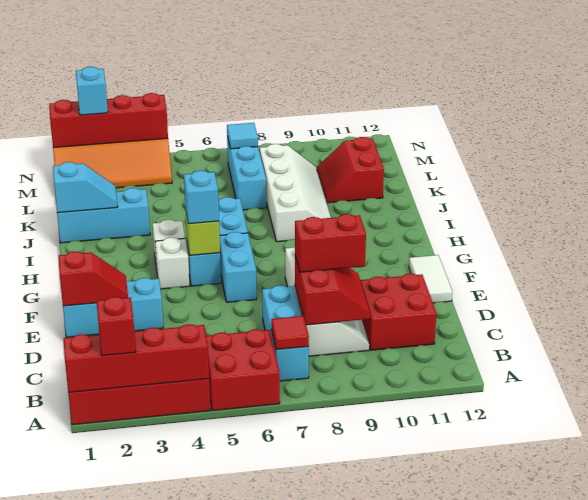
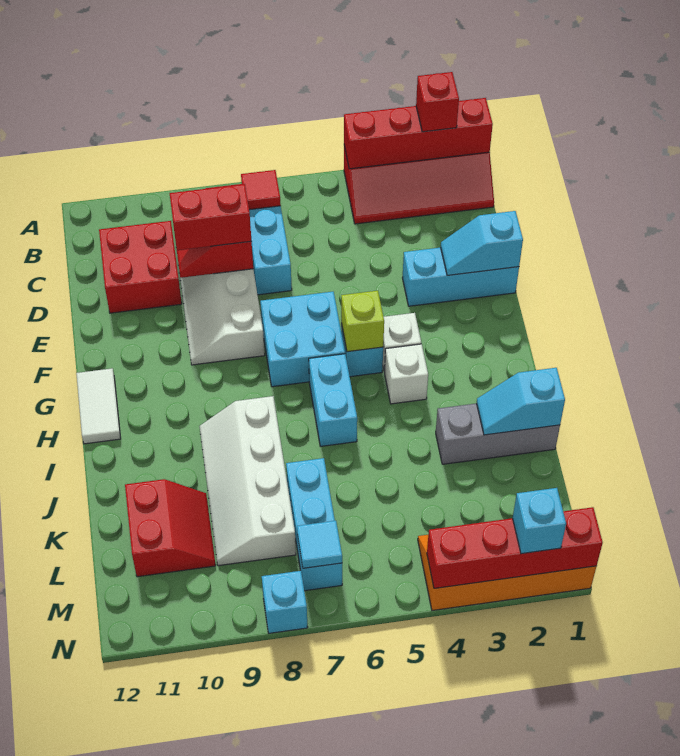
red 2x2 brick [206,329,280,411] -> none
red 1x2 slope [59,252,128,306] -> cyan 1x2 slope [441,211,523,276]
white 1x2 tile [409,255,452,303] -> white 1x2 tile moved to [76,368,121,444]
cyan 1x2 brick [220,232,257,302] -> cyan 2x2 brick [260,292,345,387]
cyan 1x1 brick [184,171,219,224] -> cyan 1x1 brick moved to [262,571,308,633]
cyan 1x3 brick [57,188,150,243] -> grey 1x3 brick [436,403,560,464]

